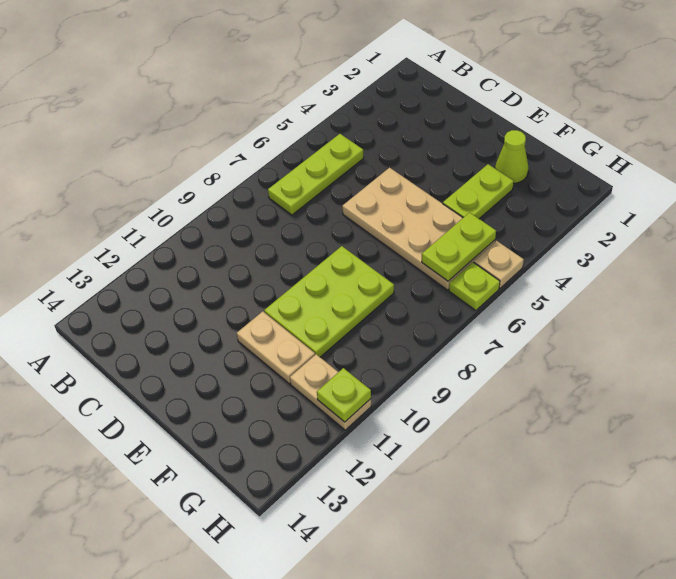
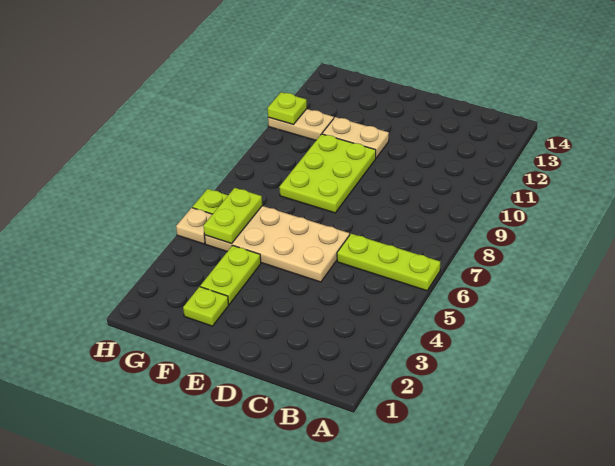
lime 1x3 plate [268,134,364,215] -> lime 1x3 plate turned to [337,234,440,291]
lime 1x1 cone [495,130,529,183] -> lime 1x1 plate [183,287,229,326]

